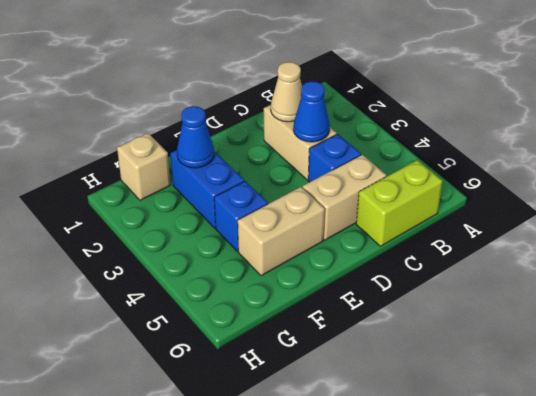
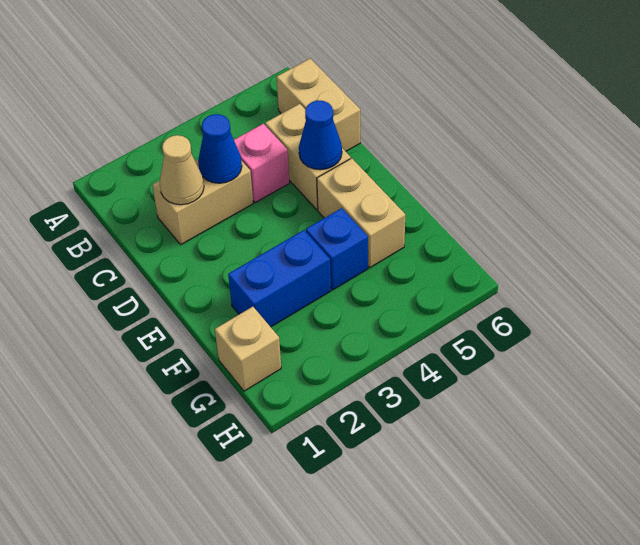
lime 1x2 brick [356,160,443,246] -> tan 1x2 brick [277,59,360,151]
blue 1x1 brick [308,134,361,182] -> pink 1x1 brick [234,124,290,203]
blue 1x1 cone [177,106,214,168] -> blue 1x1 cone moved to [299,101,342,170]

